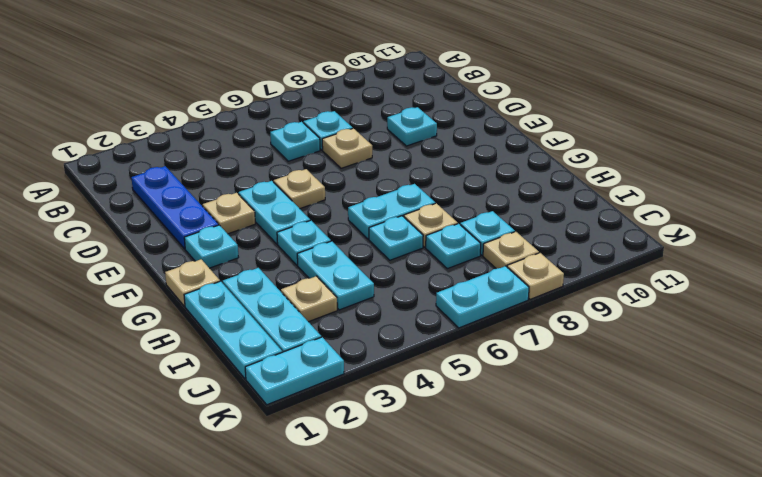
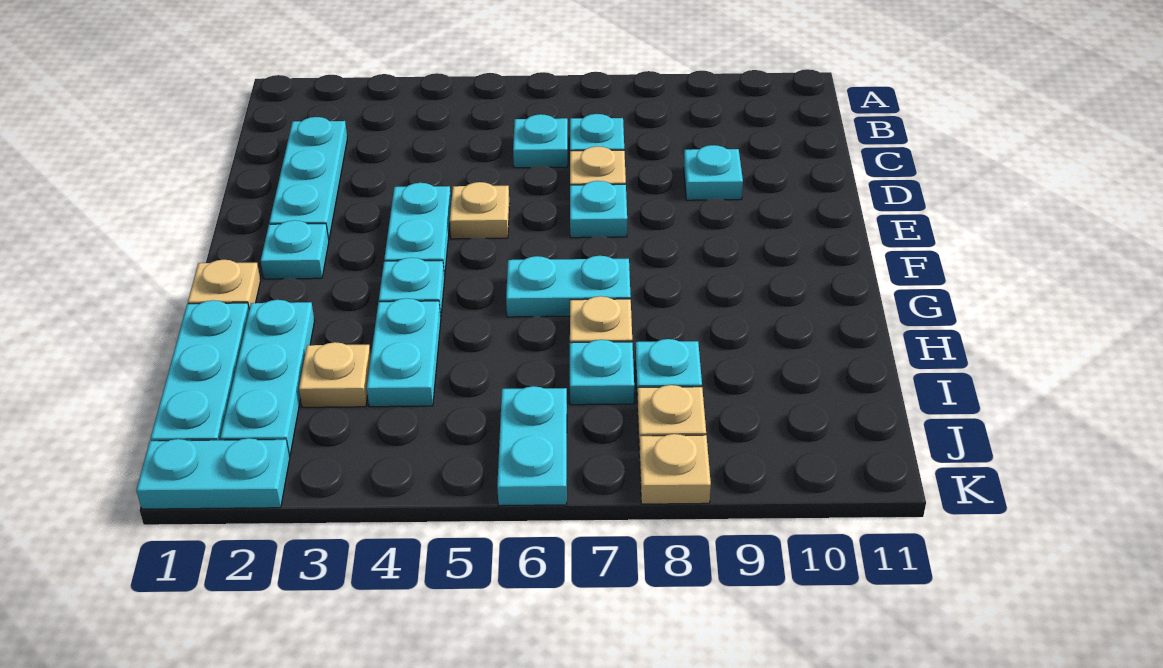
blue 1x3 plate [131,166,219,249] -> cyan 1x3 plate [269,117,347,240]
tan 1x1 plate [203,193,255,234] -> none
cyan 1x1 plate [369,216,423,260] -> cyan 1x1 plate moved to [570,181,627,238]
cyan 1x2 plate [436,266,529,328] -> cyan 1x2 plate turned to [497,386,567,506]

